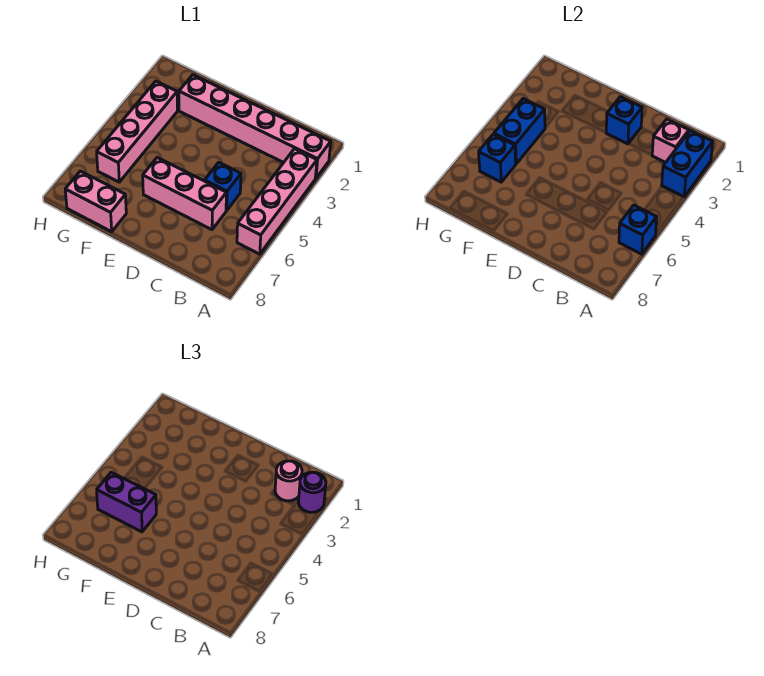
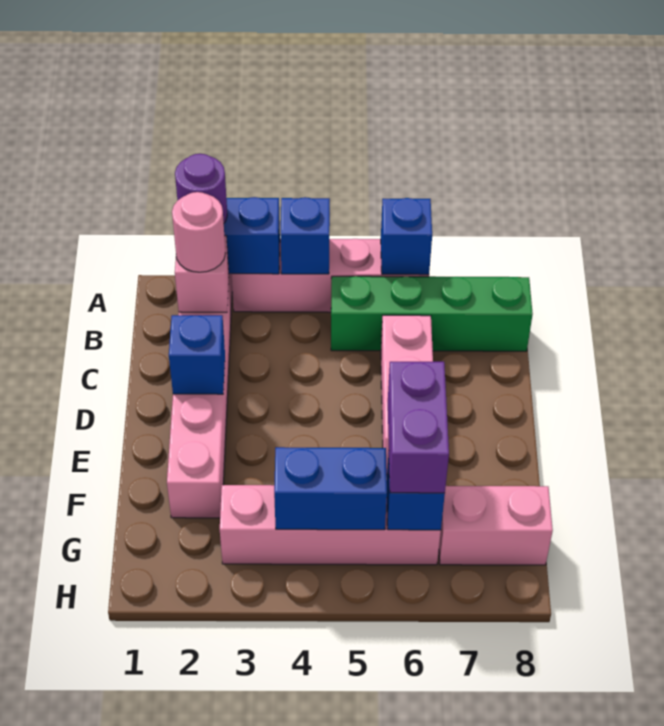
none -> green 1x4 brick [331,276,533,351]
blue 1x1 brick [205,162,241,211] -> blue 1x1 brick moved to [281,197,330,274]
pink 1x2 brick [65,171,126,232] -> pink 1x2 brick turned to [439,486,553,565]

